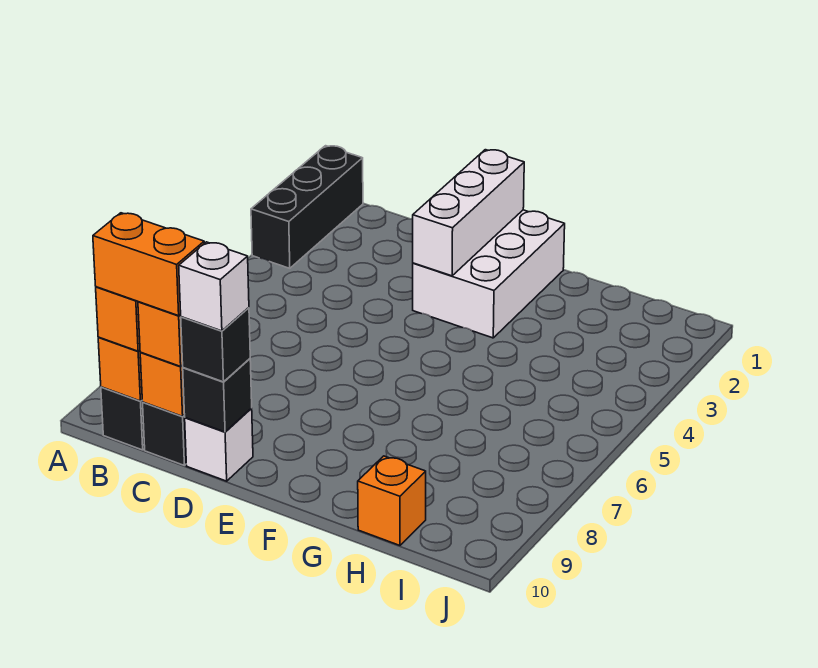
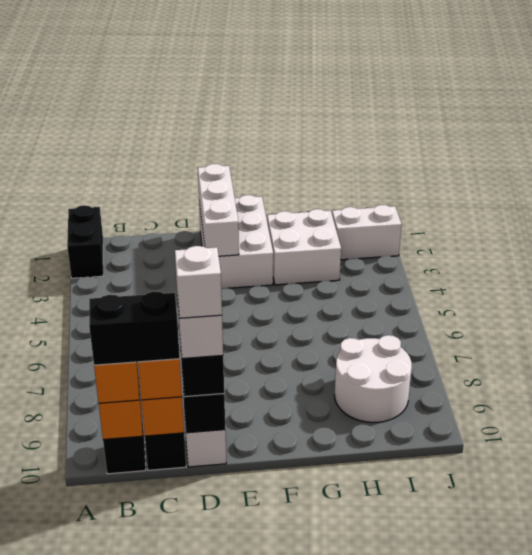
black 1x3 brick [251,146,363,268] -> black 1x2 brick [67,205,103,278]
orange 1x2 brick [93,213,204,316] -> black 1x2 brick [89,291,180,365]
none -> white 1x1 brick [175,246,222,318]
none -> white 2x2 brick [267,209,341,285]
none -> white 2x2 round brick [335,335,412,422]
orange 1x1 brick [358,456,426,545] -> none
none -> white 1x2 brick [332,205,402,260]

